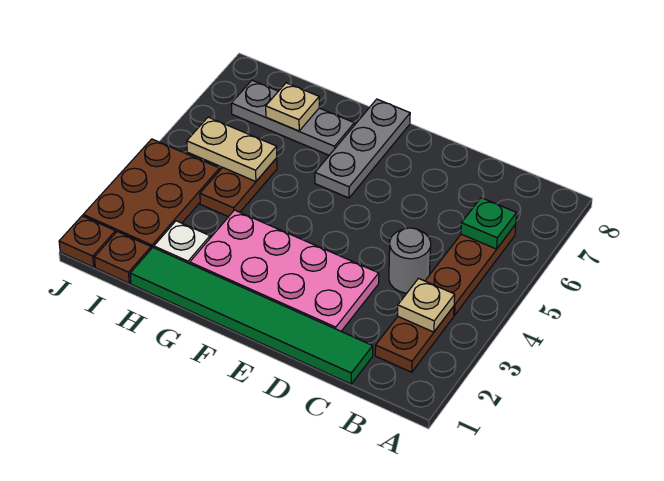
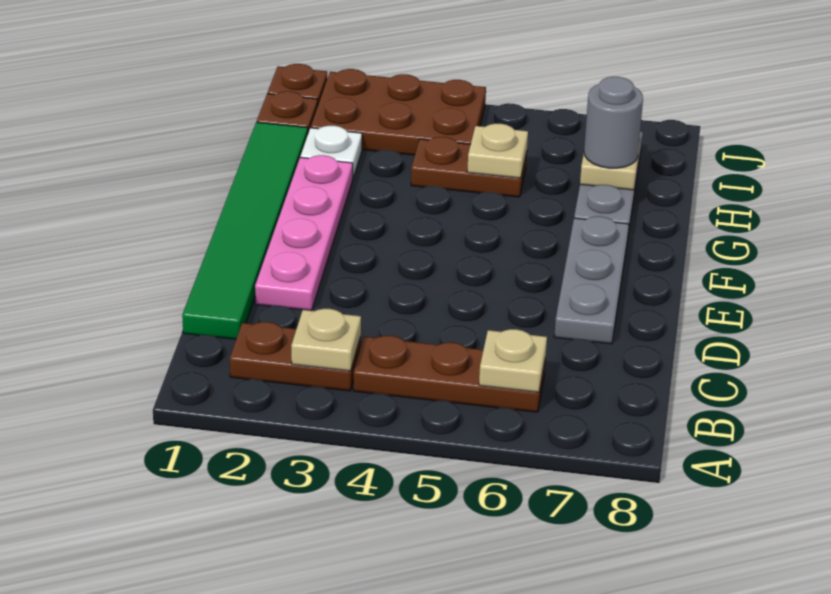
green 1x1 plate [461,198,517,249] -> tan 1x1 plate [479,329,547,392]
grey 1x1 round brick [389,228,431,293] -> grey 1x1 round brick moved to [584,77,643,168]
pink 2x4 plate [190,210,379,331] -> pink 1x4 plate [255,155,353,311]
grey 1x3 plate [315,99,410,198] -> grey 1x3 plate turned to [554,216,629,344]
tan 1x2 plate [187,117,277,182] -> tan 1x1 plate [467,124,528,178]

